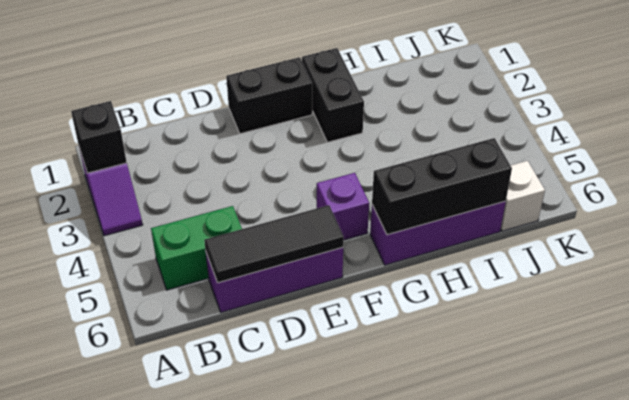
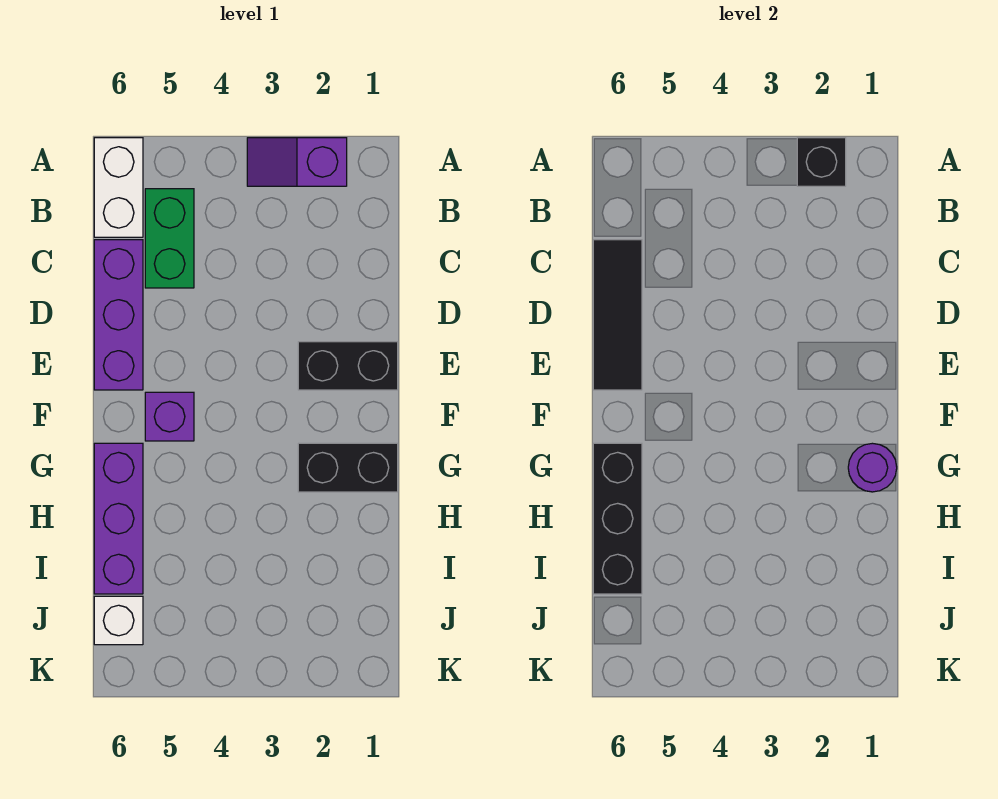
none -> white 1x2 brick [94,138,143,237]
black 1x2 brick [226,57,312,134] -> black 1x2 brick turned to [298,342,398,390]
none -> purple 1x1 round brick [848,443,897,492]

